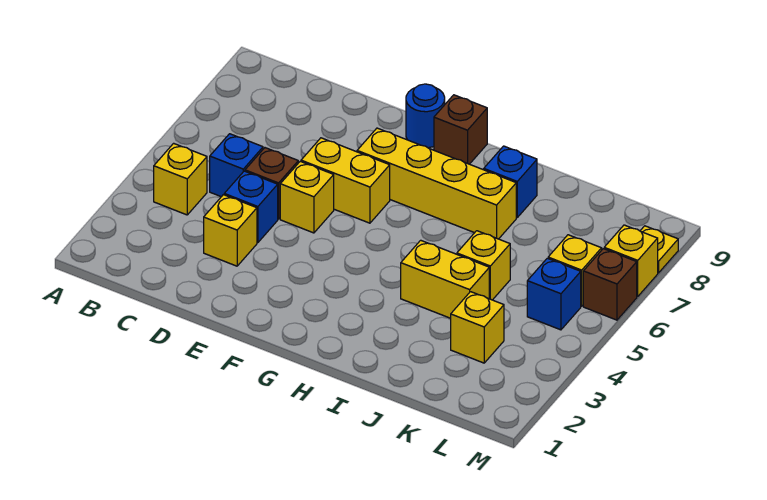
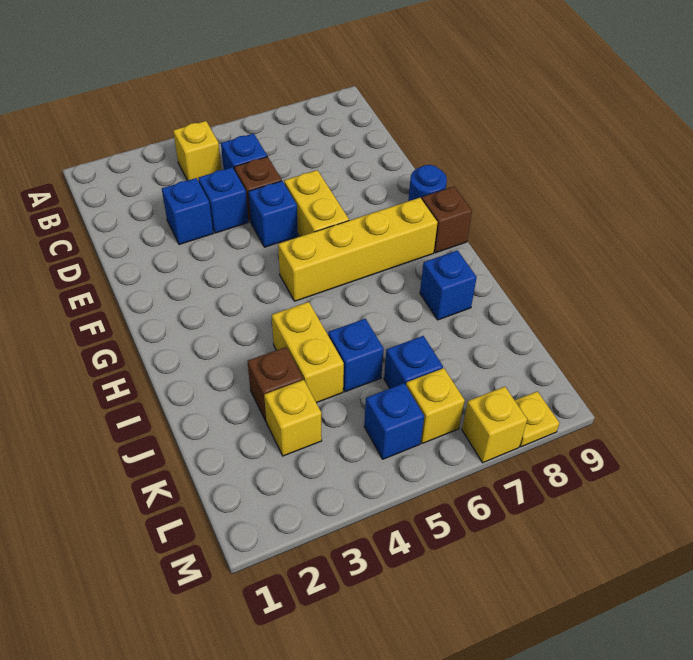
yellow 1x1 brick [204,195,257,266] -> blue 1x1 brick [162,178,213,245]
yellow 1x1 brick [280,161,334,233] -> blue 1x1 brick [248,181,298,247]
yellow 1x4 brick [357,128,516,239] -> yellow 1x4 brick turned to [278,198,438,301]
yellow 1x1 brick [457,231,510,300] -> blue 1x1 brick [328,319,384,392]
none -> blue 1x1 brick [384,336,443,388]
brown 1x1 brick [583,249,637,320] -> brown 1x1 brick moved to [247,347,303,421]

